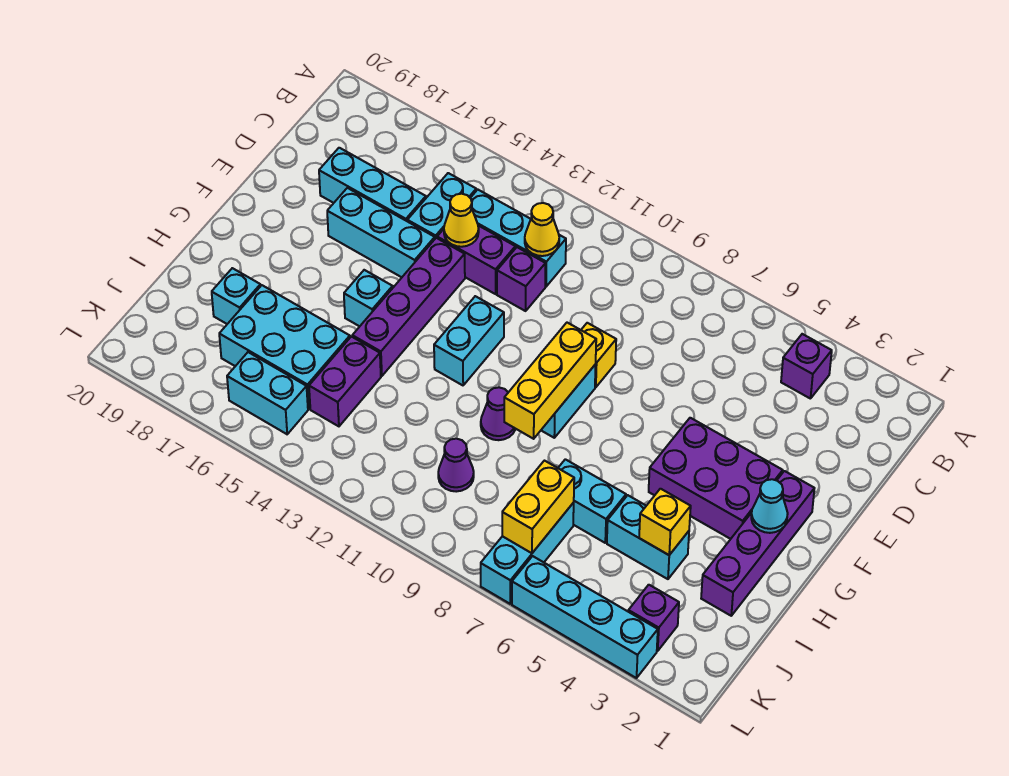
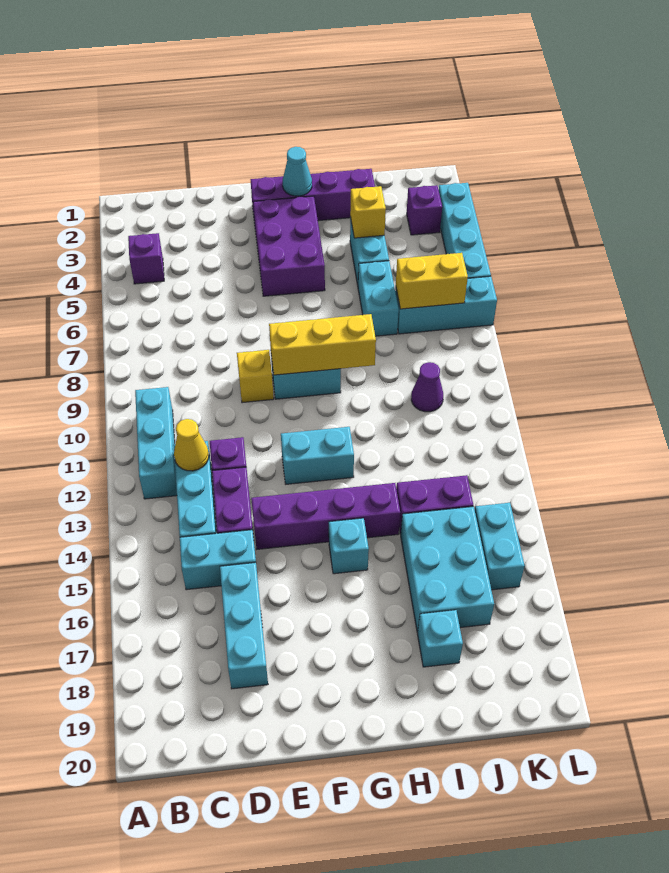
yellow 1x1 cone [444,194,479,247] -> none
cyan 1x3 brick [327,188,435,277] -> cyan 1x3 brick moved to [135,387,177,499]
purple 1x1 cone [481,387,515,440] -> none

